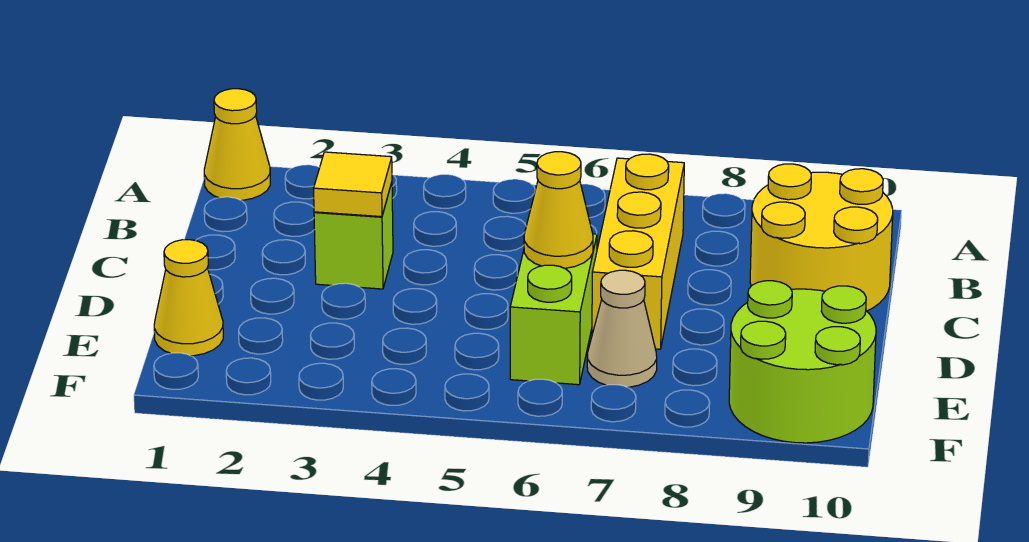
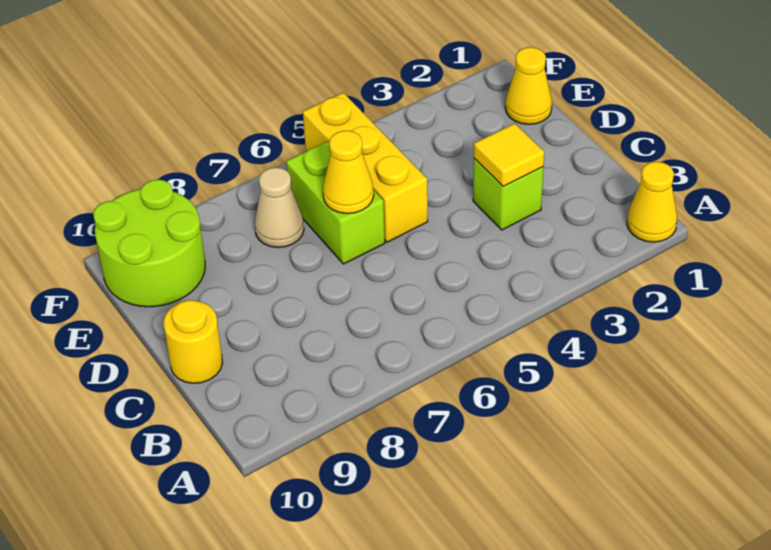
yellow 1x3 brick [592,154,684,349] -> yellow 1x3 brick moved to [303,93,428,242]
yellow 2x2 round brick [750,164,893,311] -> yellow 1x1 round brick [164,300,223,383]

